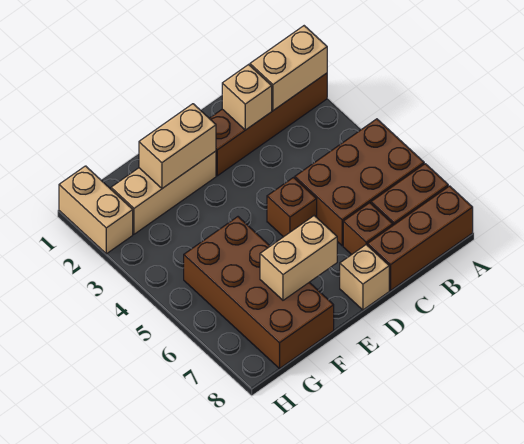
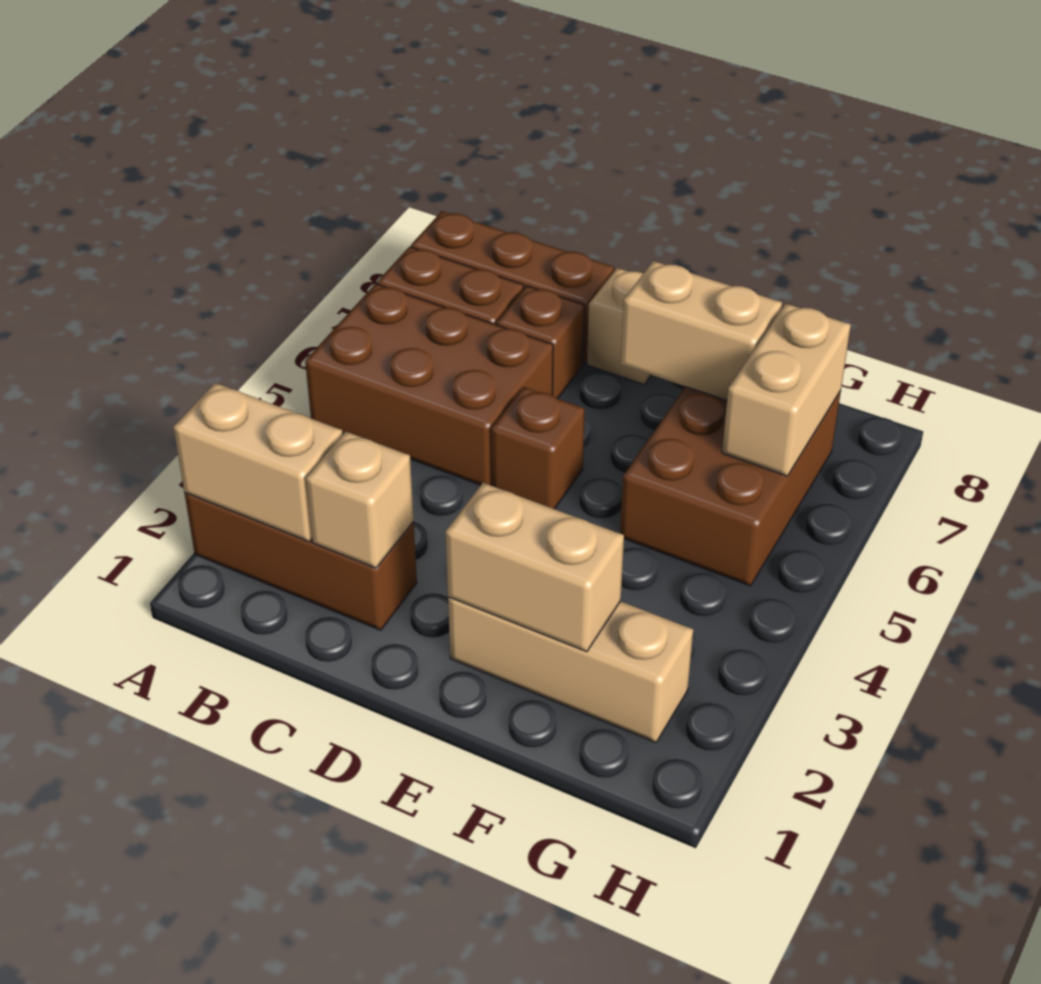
brown 1x4 brick [209,73,327,176] -> brown 1x3 brick [185,493,417,630]
brown 2x4 brick [184,217,334,368] -> brown 2x3 brick [620,387,841,586]
tan 1x2 brick [59,166,133,254] -> tan 1x2 brick moved to [722,304,851,476]

